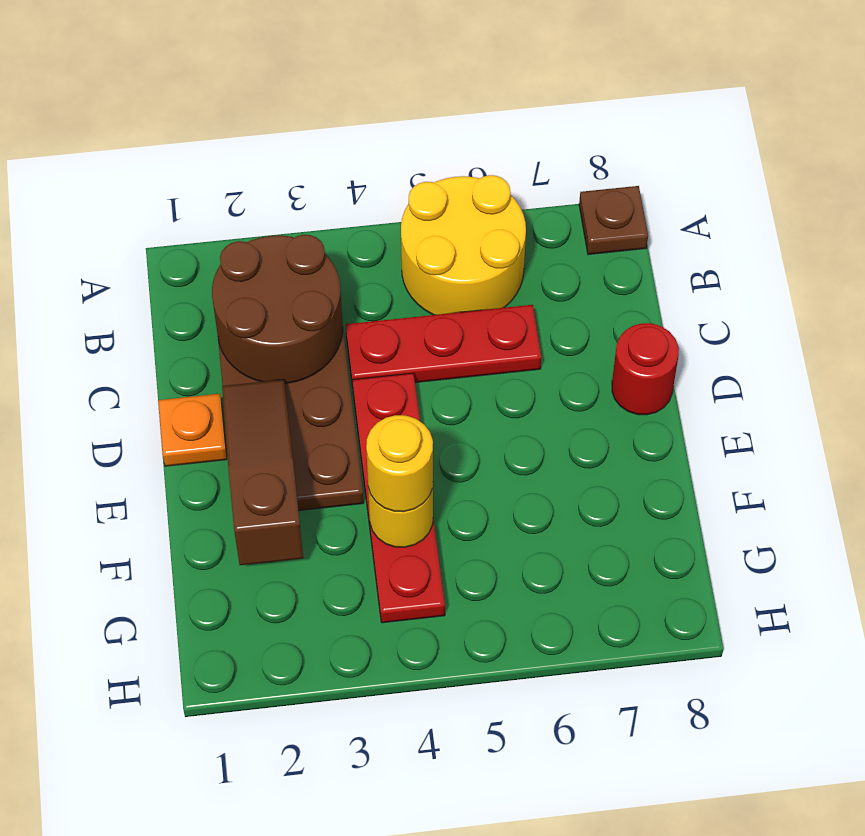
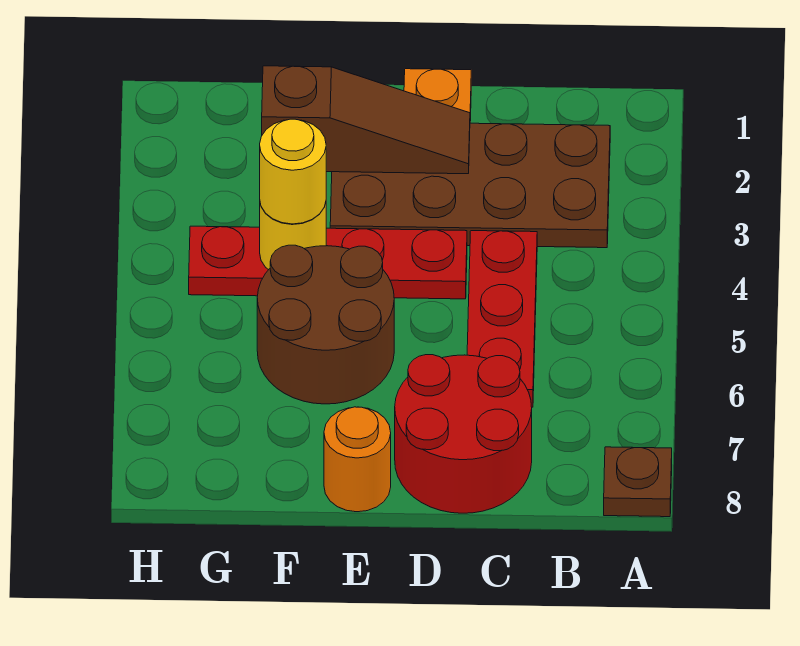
yellow 2x2 round brick [401,175,526,315] -> none
brown 2x2 round brick [212,235,343,384] -> brown 2x2 round brick moved to [257,245,394,404]
red 1x1 round brick [612,323,679,415] -> red 2x2 round brick [395,355,532,513]
none -> orange 1x1 round brick [324,407,391,512]

